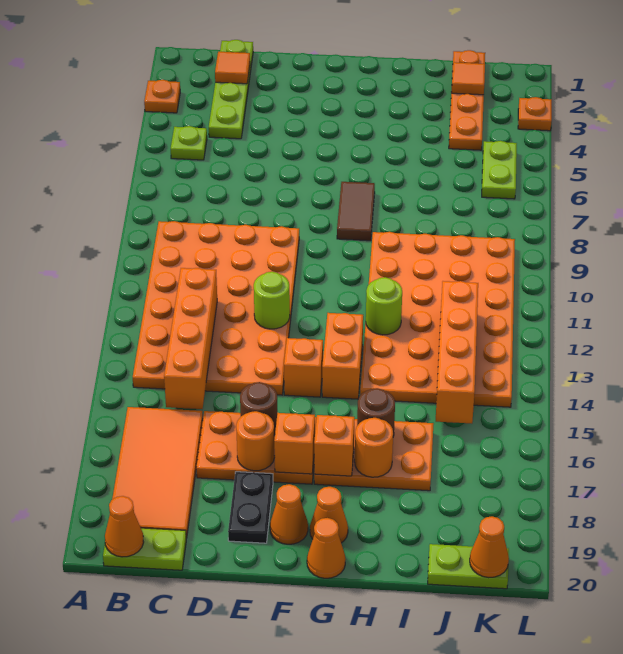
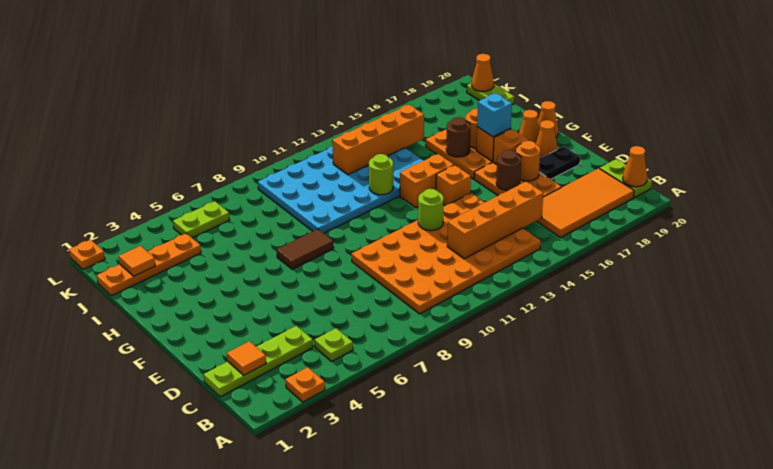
none -> cyan 1x1 brick [477,93,512,137]
orange 4x6 plate [360,232,515,407] -> cyan 4x6 plate [258,146,423,233]
orange 1x1 plate [518,97,552,131] -> orange 1x1 plate moved to [69,240,105,269]

